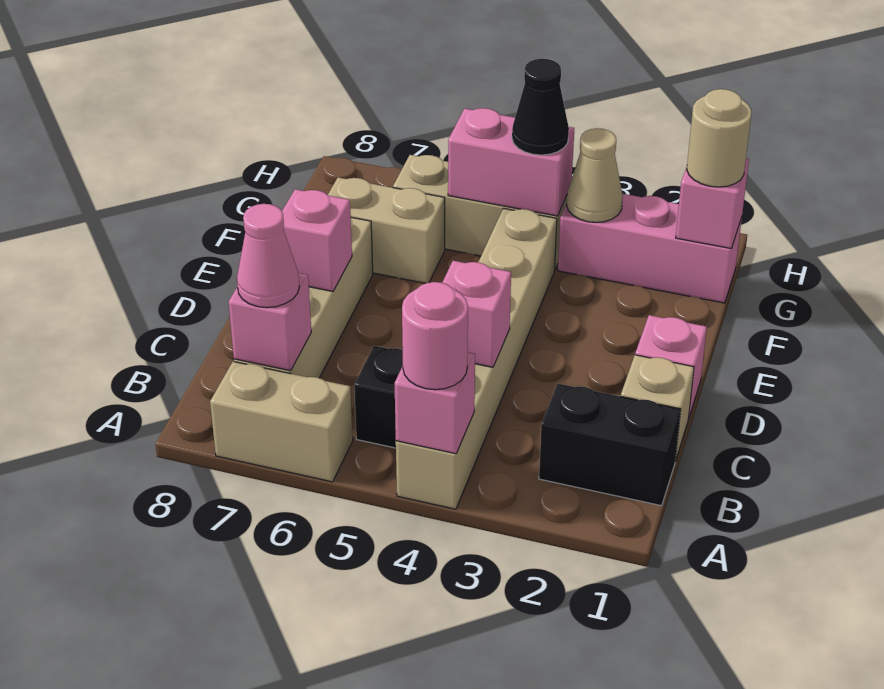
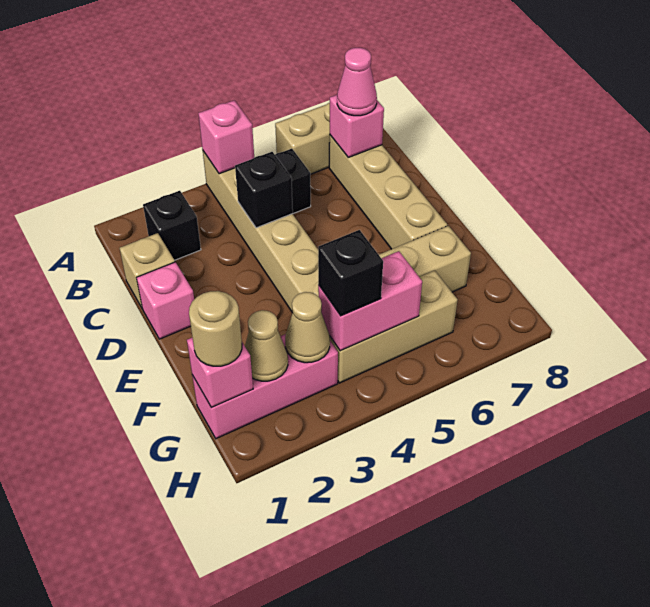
pink 1x1 round brick [402,282,468,390] -> none
black 1x2 brick [539,384,681,506] -> black 1x1 brick [143,191,201,260]
pink 1x1 brick [442,261,511,367] -> black 1x1 brick [235,152,293,228]
pink 1x1 brick [282,189,352,291] -> none
none -> tan 1x1 cone [245,310,288,381]
black 1x1 cone [512,59,569,155] -> black 1x1 brick [318,230,383,316]

